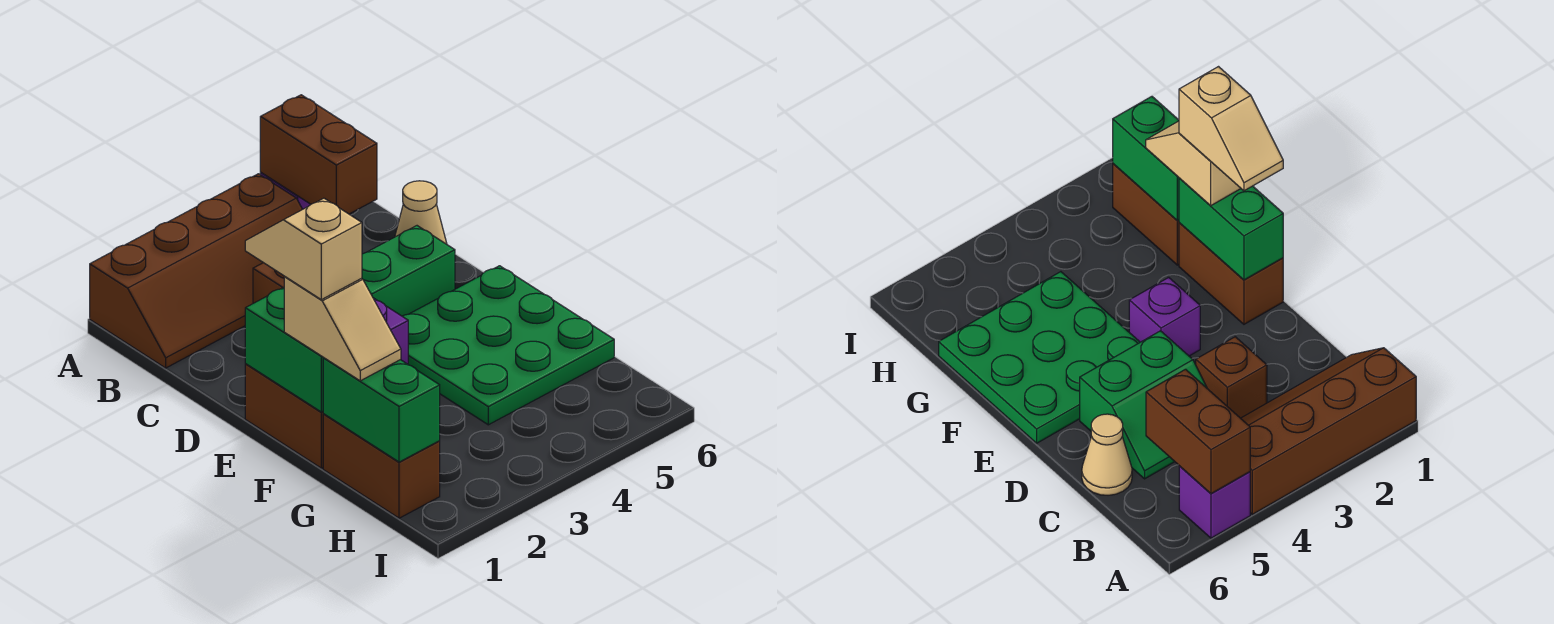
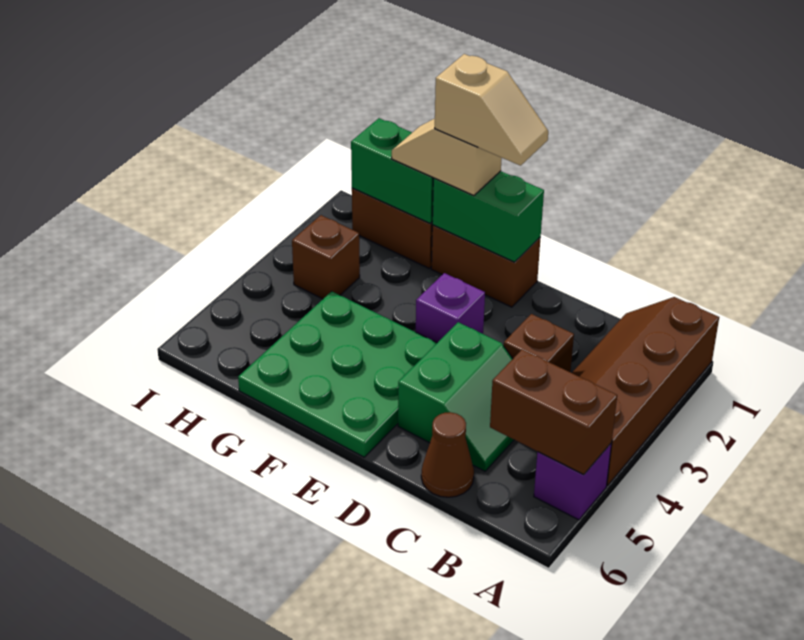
tan 1x1 cone [395,181,447,244] -> brown 1x1 cone [421,412,474,497]
none -> brown 1x1 brick [292,215,360,299]

